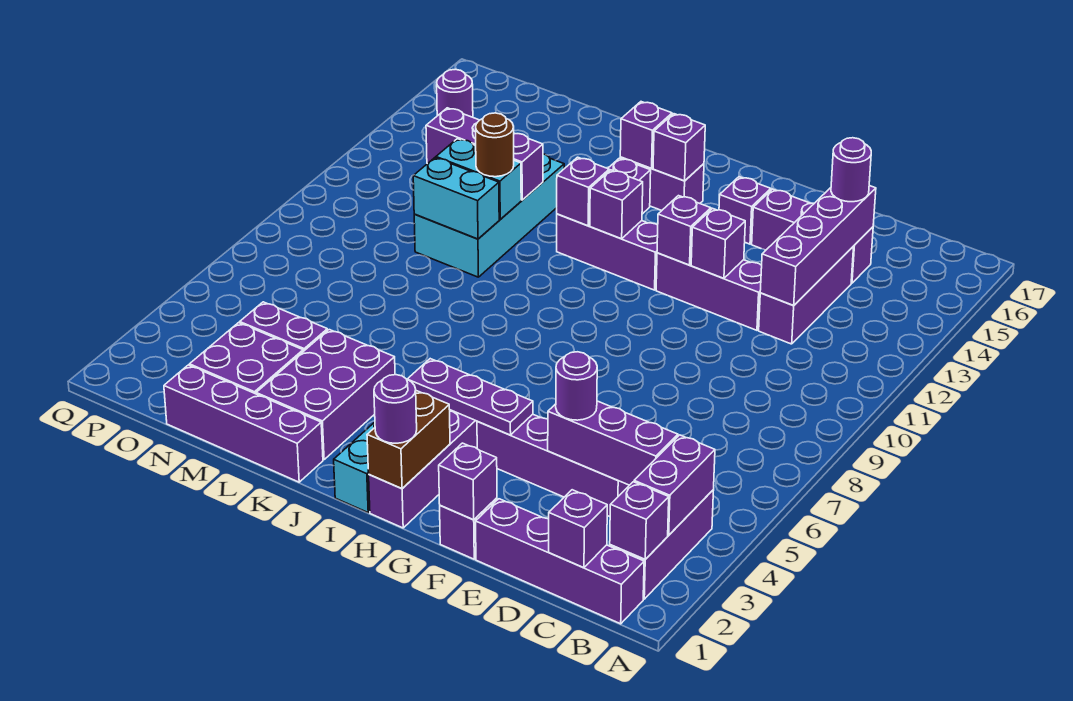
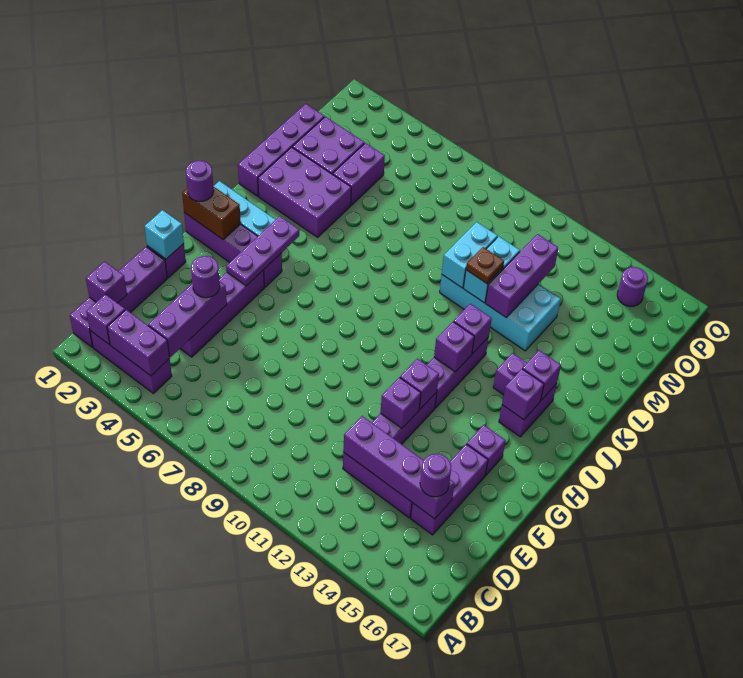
purple 1x1 brick [439,443,497,520] -> cyan 1x1 brick [144,210,184,259]
brown 1x1 round brick [476,113,514,177] -> brown 1x1 plate [466,247,504,284]

